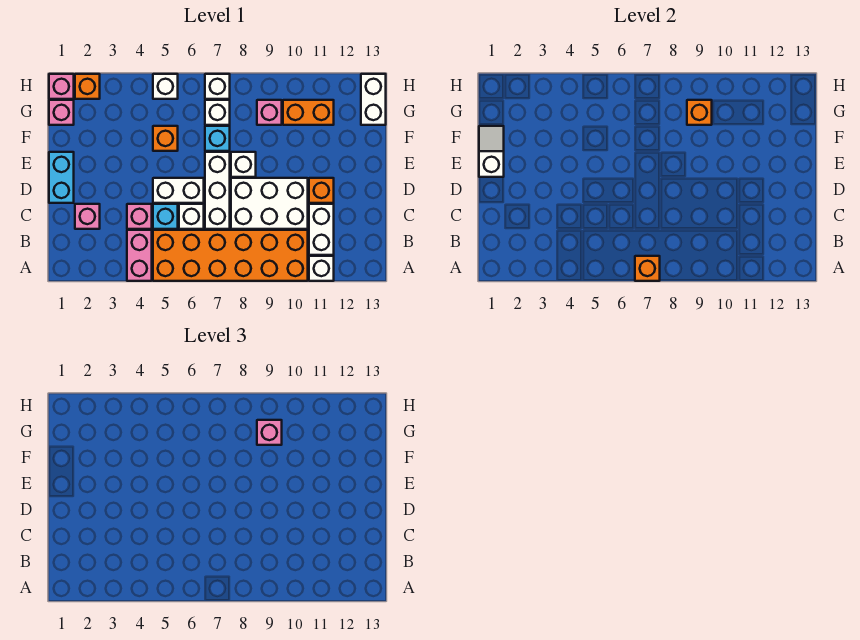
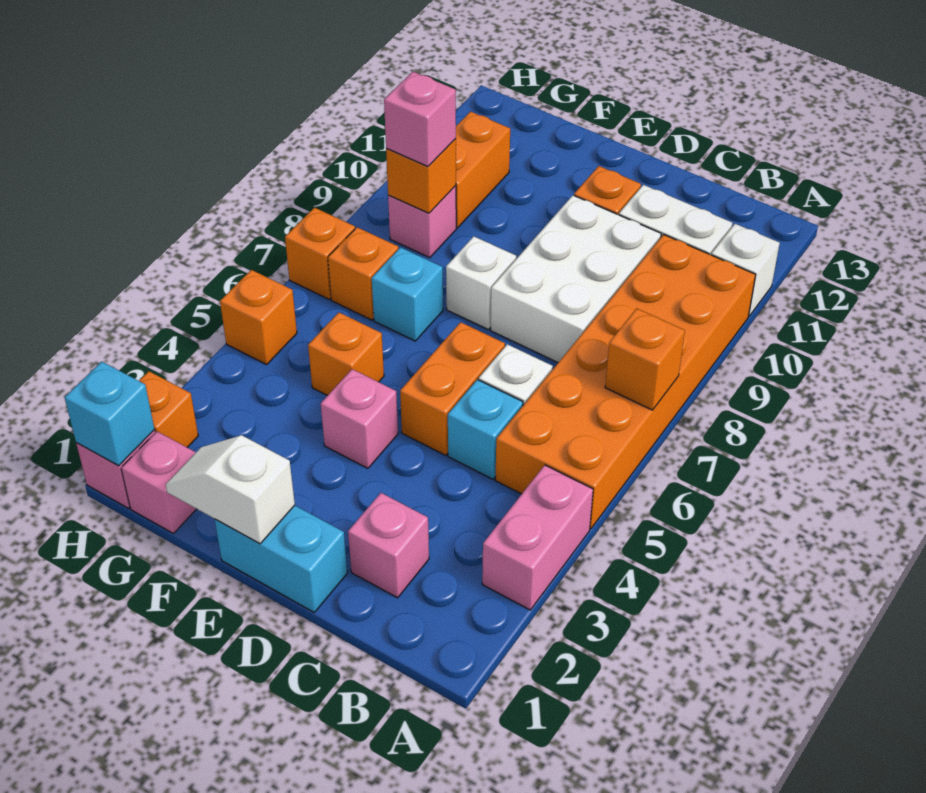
pink 1x2 brick [127,230,152,281] -> pink 1x2 brick turned to [482,465,593,610]
pink 1x1 brick [127,204,152,229] -> pink 1x1 brick moved to [321,369,398,468]
white 1x3 brick [205,152,230,229] -> none
white 1x2 brick [153,178,204,203] -> orange 1x2 brick [400,322,505,455]
white 1x1 brick [205,100,230,125] -> orange 1x1 brick [328,227,398,320]
white 1x2 brick [361,74,386,125] -> none
none -> cyan 1x1 brick [65,362,154,466]
white 1x1 brick [153,74,178,99] -> orange 1x1 brick [220,270,297,365]
white 1x1 brick [205,74,230,99] -> orange 1x1 brick [285,208,355,299]

